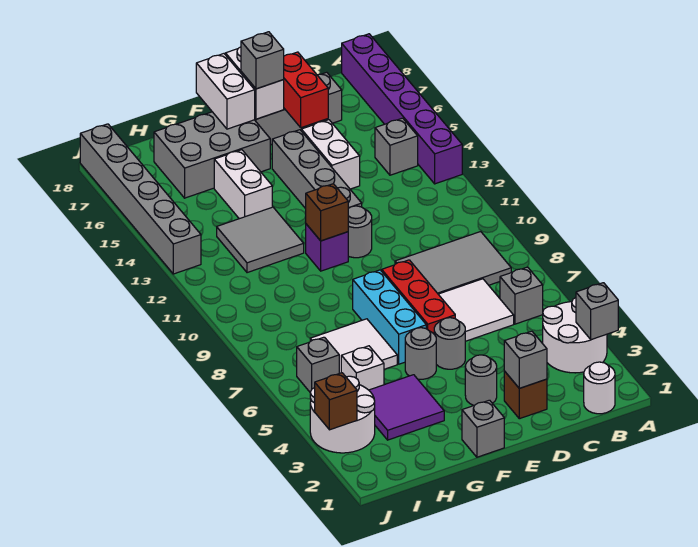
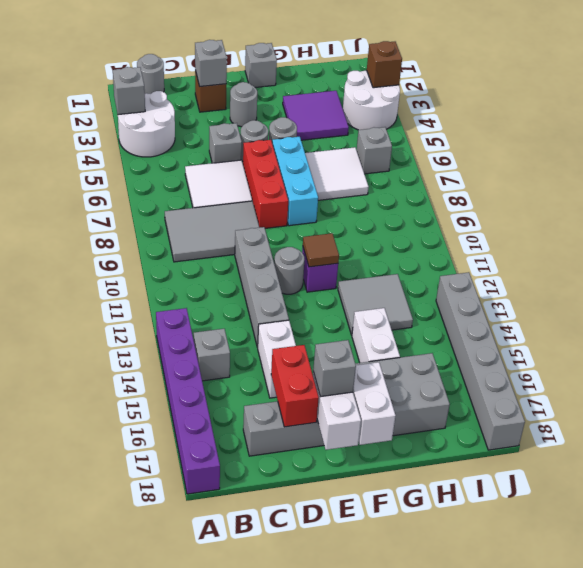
white 1x1 round brick [584,362,615,414] -> grey 1x1 round brick [137,54,164,94]
grey 1x1 brick [500,267,543,324] -> grey 1x1 brick moved to [209,123,242,163]
grey 1x4 brick [272,130,362,209] -> grey 1x4 brick moved to [235,227,289,347]
brown 1x1 brick [306,184,348,241] -> brown 1x1 tile [303,233,339,267]
white 1x1 brick [341,346,384,390] -> none

